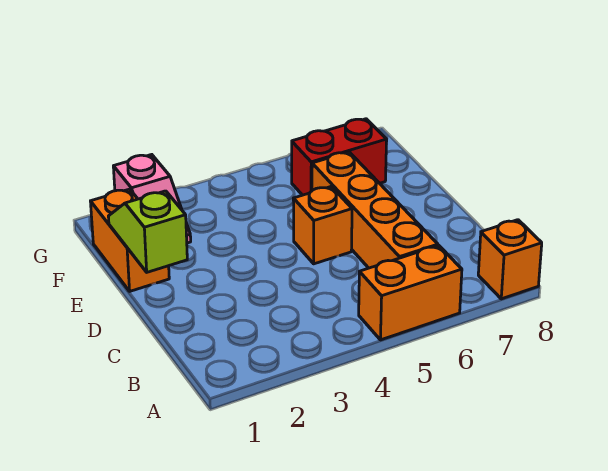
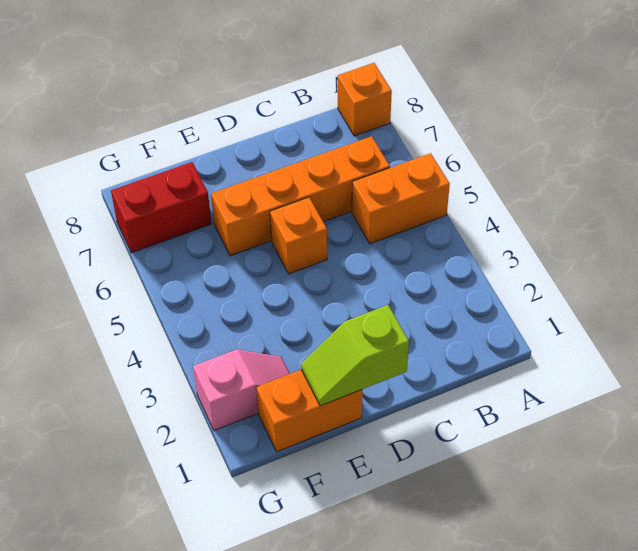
orange 1x2 brick [359,246,462,340] -> orange 1x2 brick turned to [352,153,450,244]
red 1x2 brick [292,119,387,195] -> red 1x2 brick turned to [111,162,212,253]

